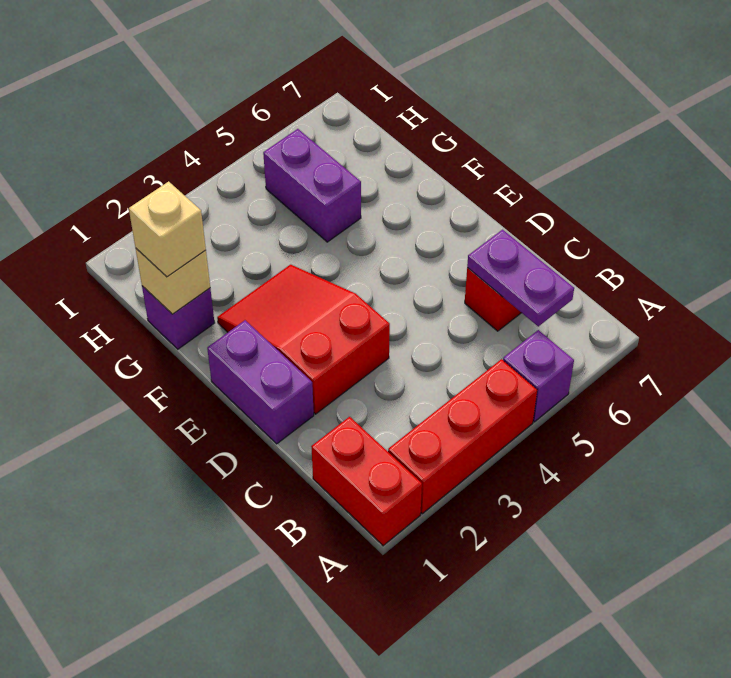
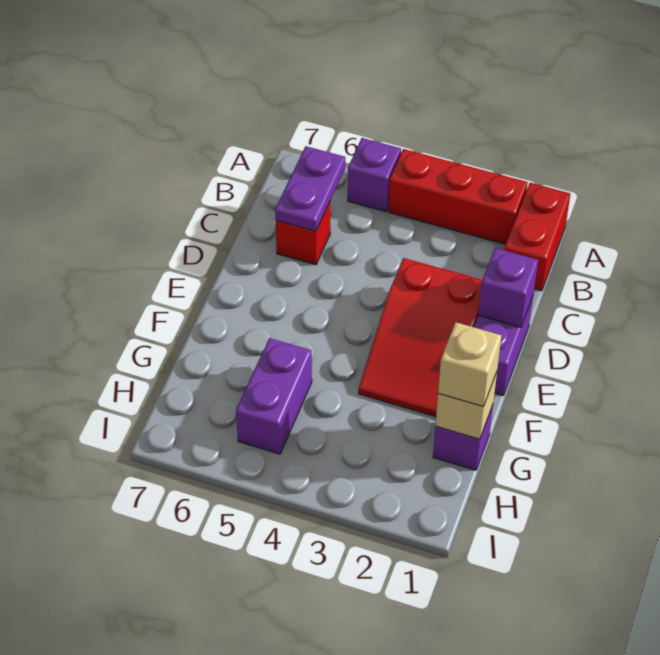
none -> purple 1x1 brick [478,248,538,327]

